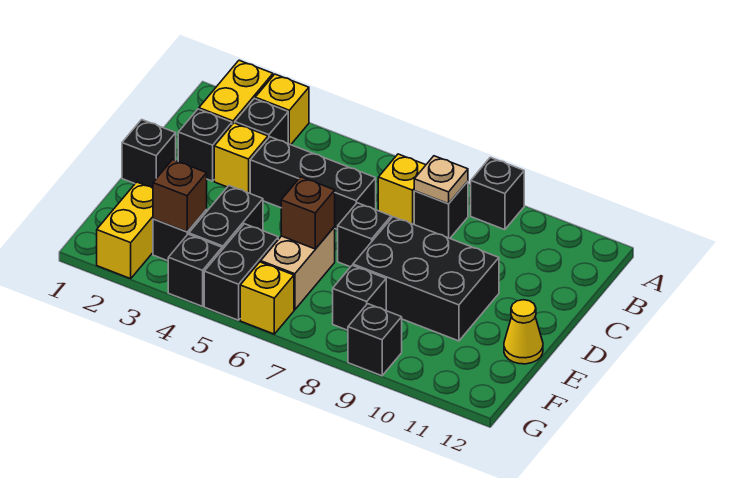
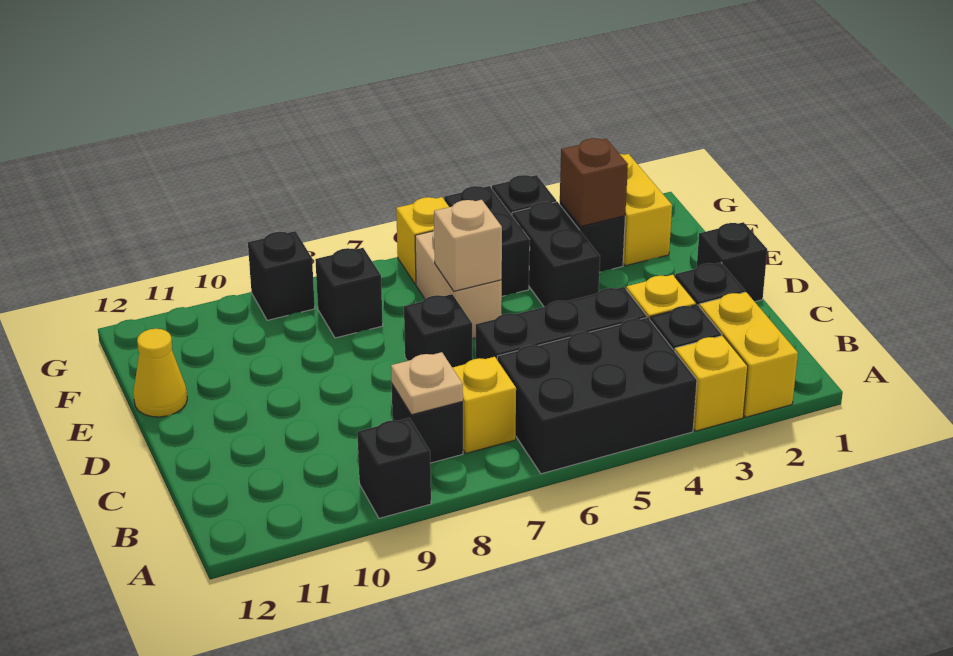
black 2x3 brick [353,217,499,341] -> black 2x3 brick moved to [497,317,697,474]
brown 1x1 brick [281,177,335,249] -> tan 1x1 brick [434,200,502,291]

